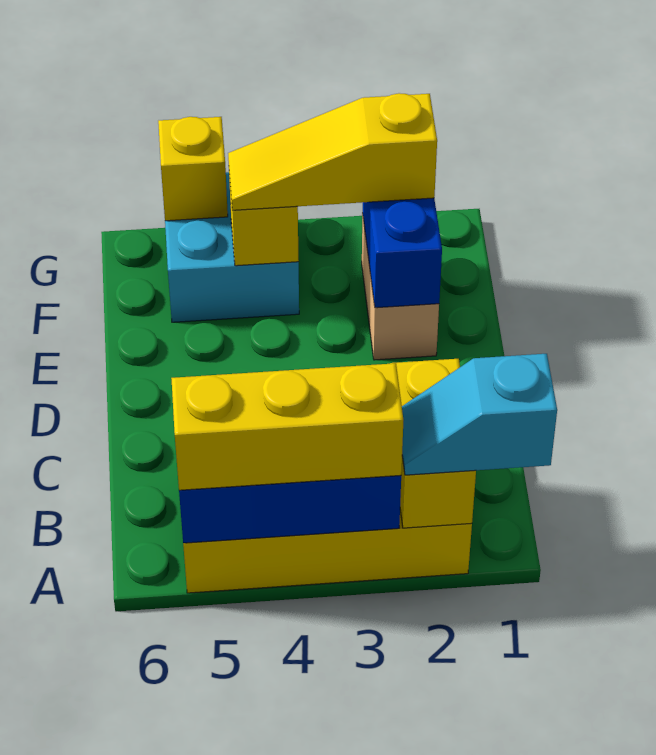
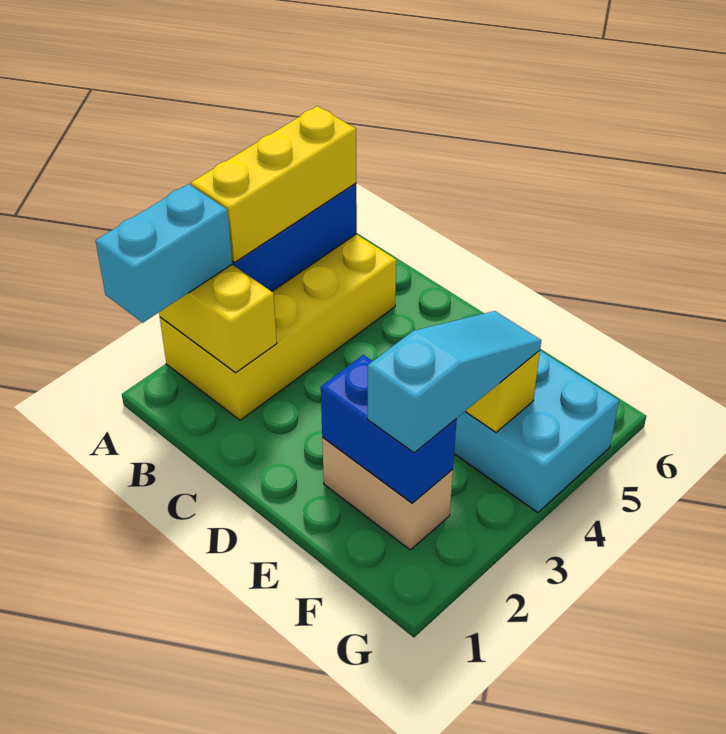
cyan 1x2 slope [402,354,557,475] -> cyan 1x2 brick [96,184,232,323]
yellow 1x3 slope [228,93,437,210] -> cyan 1x3 slope [368,311,541,453]
yellow 1x1 brick [158,117,228,221] -> none

